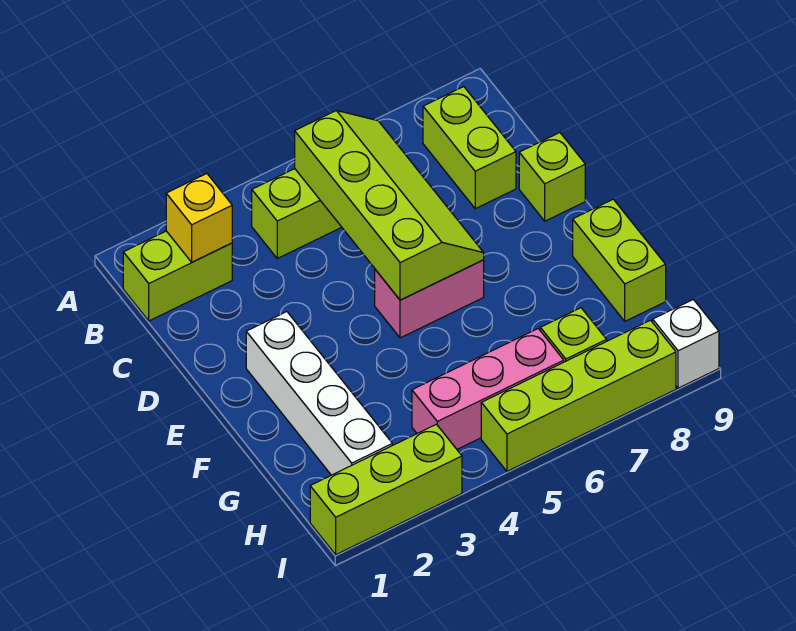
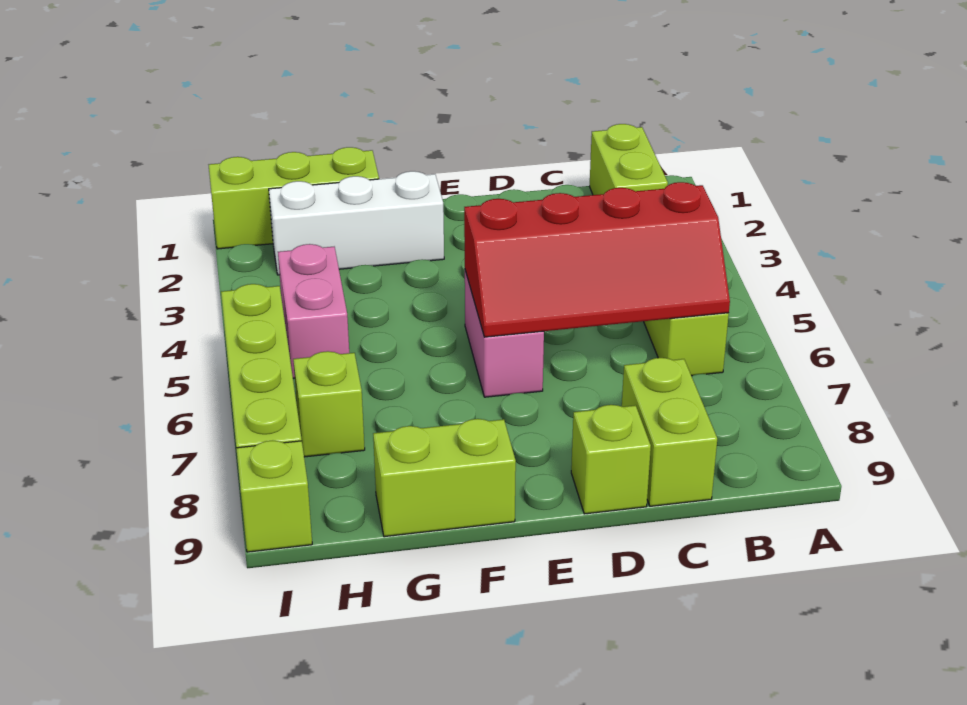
yellow 1x1 brick [166,174,232,262] -> none
lime 2x4 slope [295,111,484,300] -> red 2x4 slope [464,182,730,337]
lime 1x2 brick [423,87,516,209] -> lime 1x2 brick turned to [622,358,717,506]
white 1x4 brick [246,312,392,475] -> white 1x3 brick [269,171,444,275]
pink 1x3 brick [412,329,564,449] -> pink 1x2 brick [278,244,349,379]
lime 1x3 brick [310,424,462,555] -> lime 1x3 brick turned to [209,147,379,249]
white 1x1 brick [653,299,719,388] -> lime 1x1 brick [236,441,312,552]

